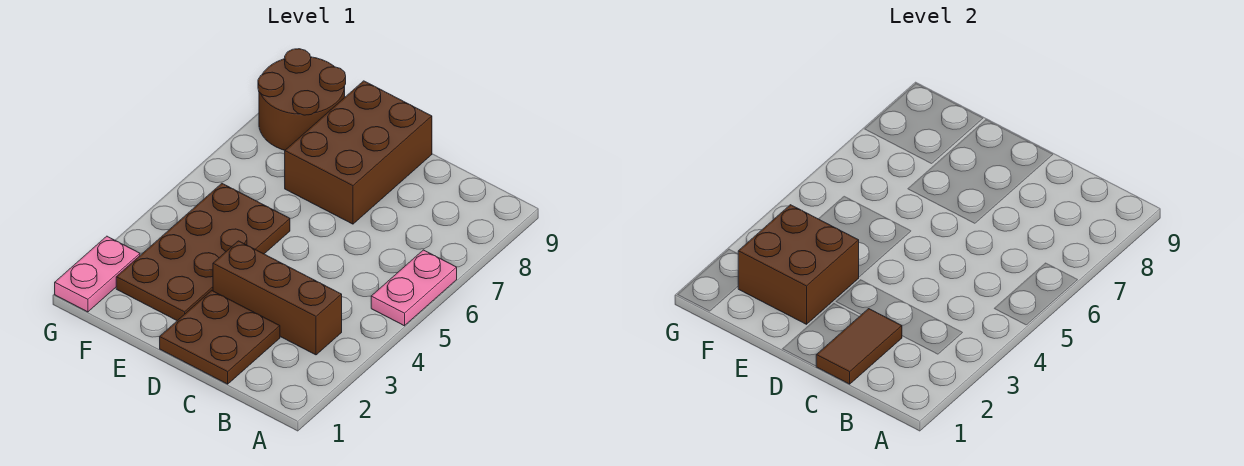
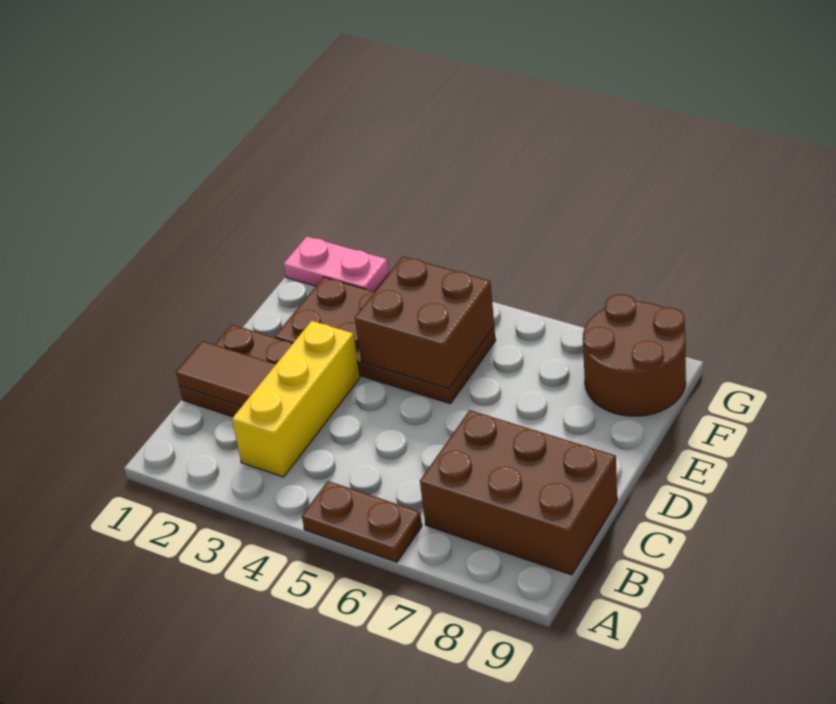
pink 1x2 plate [371,250,457,326] -> brown 1x2 plate [302,481,422,562]
brown 1x3 brick [213,241,342,355] -> yellow 1x3 brick [232,321,360,477]
brown 2x3 brick [285,81,432,224] -> brown 2x3 brick moved to [420,410,617,575]
brown 2x2 brick [738,205,859,324] -> brown 2x2 brick moved to [355,256,494,389]

